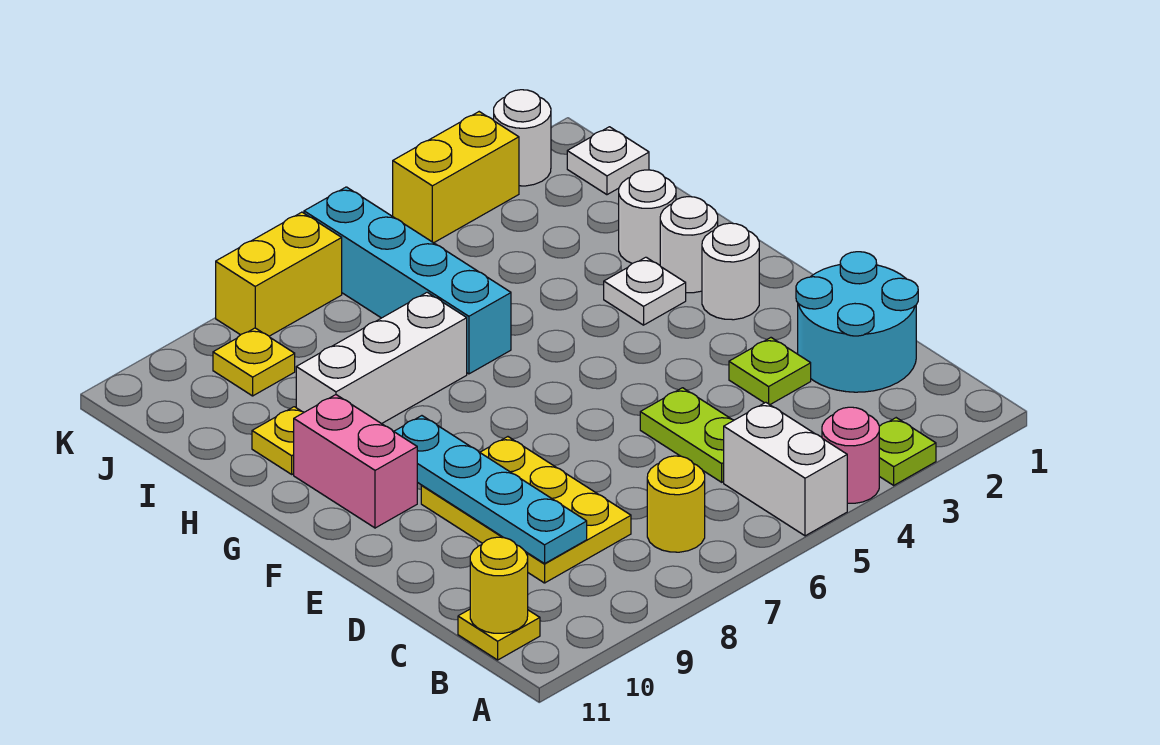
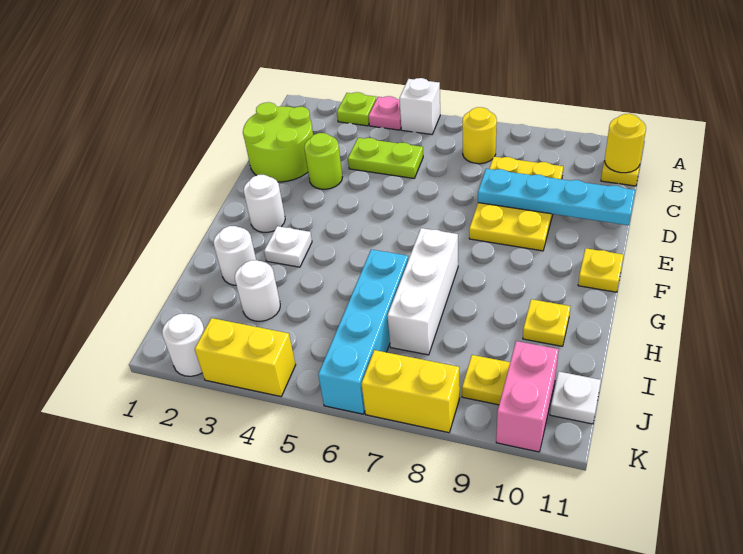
pink 1x1 round brick [822,407,879,503] -> pink 1x1 plate [369,96,401,130]
white 1x2 brick [724,402,847,536] -> white 1x1 brick [399,78,440,134]
cyan 2x2 round brick [796,252,918,392] -> lime 2x2 round brick [243,102,313,182]
lime 1x2 plate [640,388,734,482] -> lime 1x2 plate turned to [348,138,423,178]
cyan 1x4 plate [394,416,587,564] -> cyan 1x4 plate turned to [478,169,635,225]
lime 1x1 plate [729,338,811,405] -> lime 1x1 round brick [304,133,342,189]
pink 1x2 brick [294,395,417,528] -> pink 1x2 brick moved to [496,341,559,452]
none -> yellow 1x1 plate [578,248,624,292]
white 1x1 round brick [660,197,718,293] -> white 1x1 round brick moved to [235,260,280,321]
white 1x3 brick [296,292,467,424] -> white 1x3 brick turned to [387,228,458,355]
white 1x1 plate [567,127,649,195] -> white 1x1 plate moved to [550,372,601,424]

